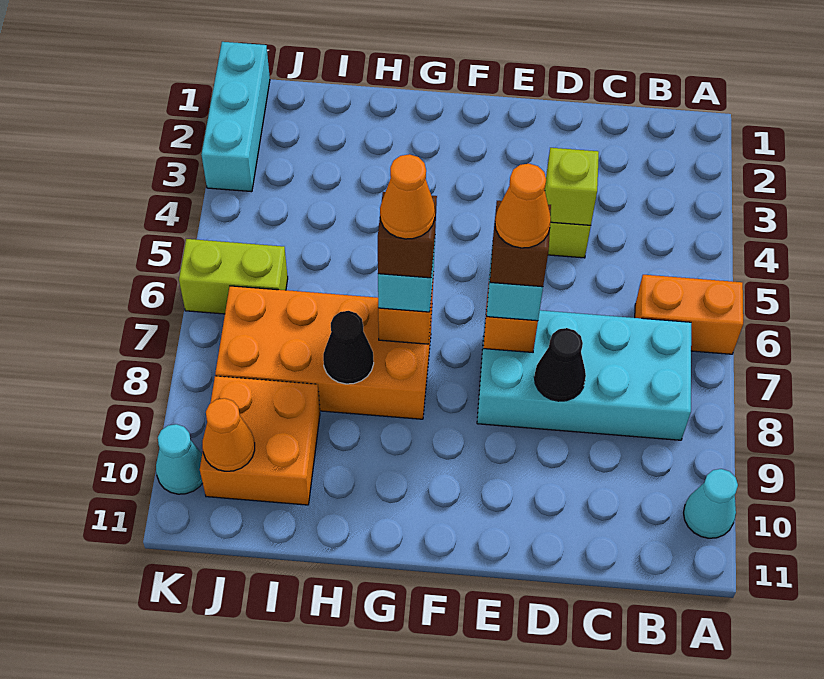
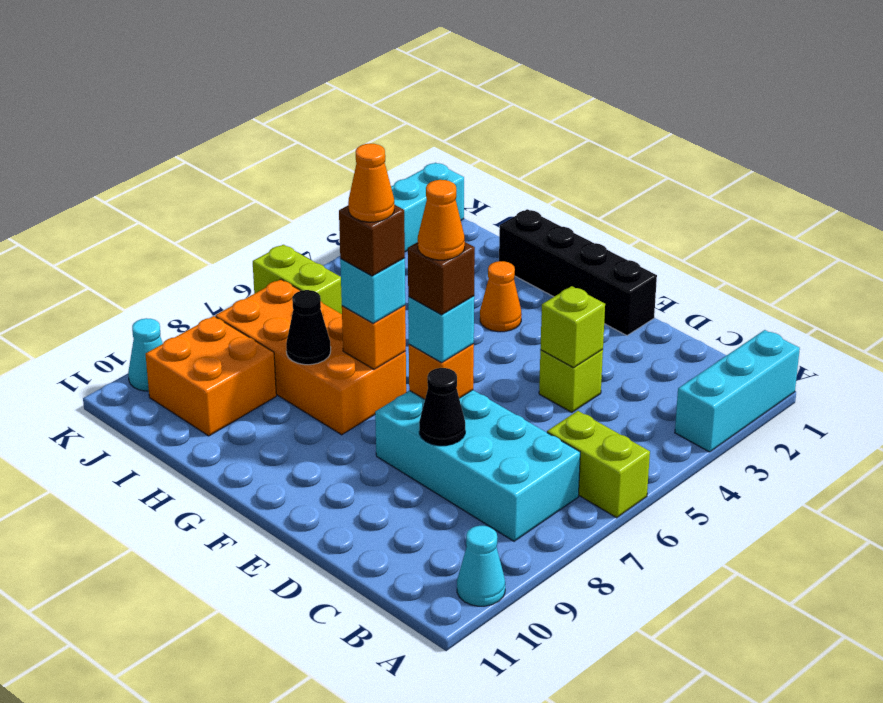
none -> cyan 1x3 brick [675,330,800,452]
orange 1x2 brick [635,275,743,354] -> lime 1x2 brick [547,411,650,518]
none -> black 1x4 brick [499,209,657,335]
orange 1x1 cone [202,398,255,471] -> orange 1x1 cone moved to [480,261,522,332]

